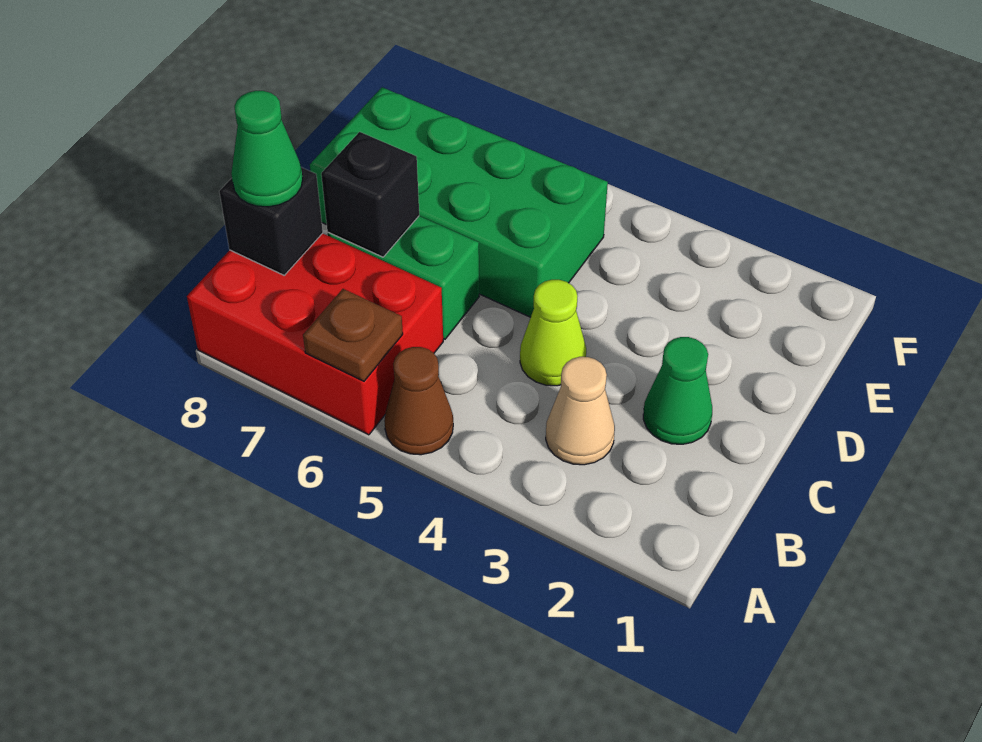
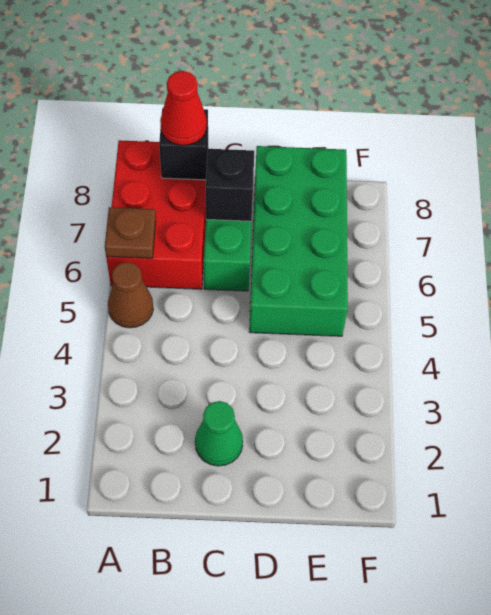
tan 1x1 cone [546,357,615,465] -> none
green 1x1 cone [231,91,303,207] -> red 1x1 cone [160,71,207,145]
lime 1x1 cone [520,280,586,386] -> none

